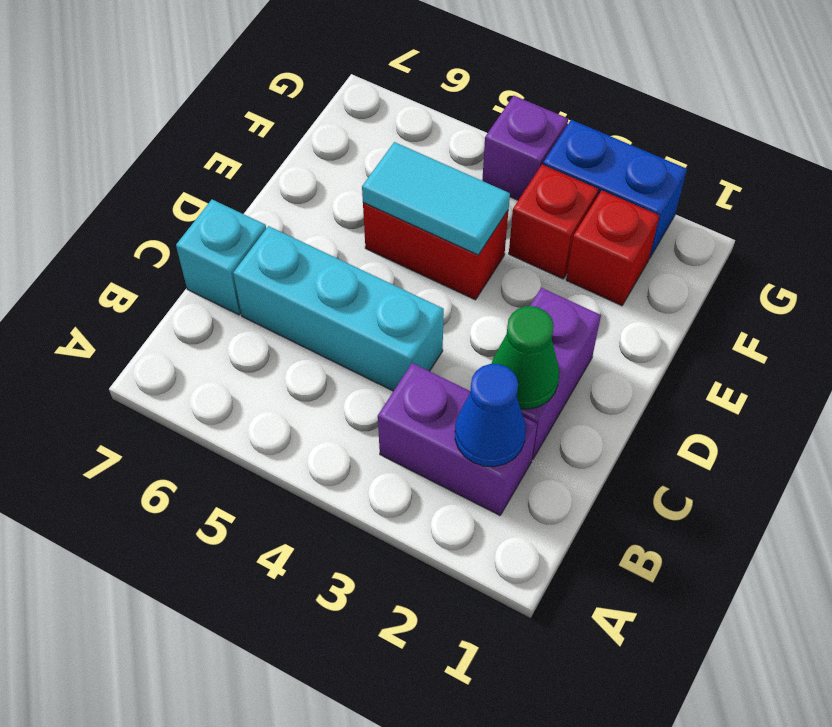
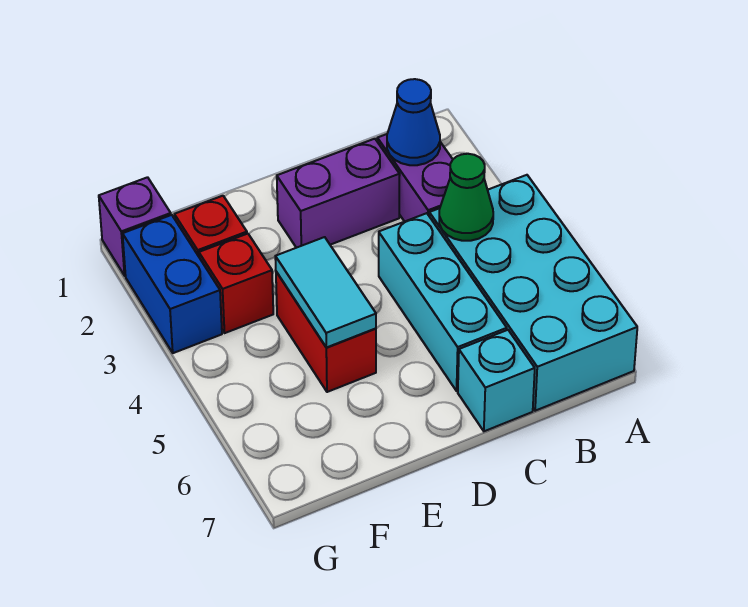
none -> cyan 2x4 brick [429,175,637,411]
green 1x1 cone [491,306,559,409] -> green 1x1 cone moved to [439,154,493,241]
purple 1x1 brick [482,96,568,200] -> purple 1x1 brick moved to [99,177,171,276]

